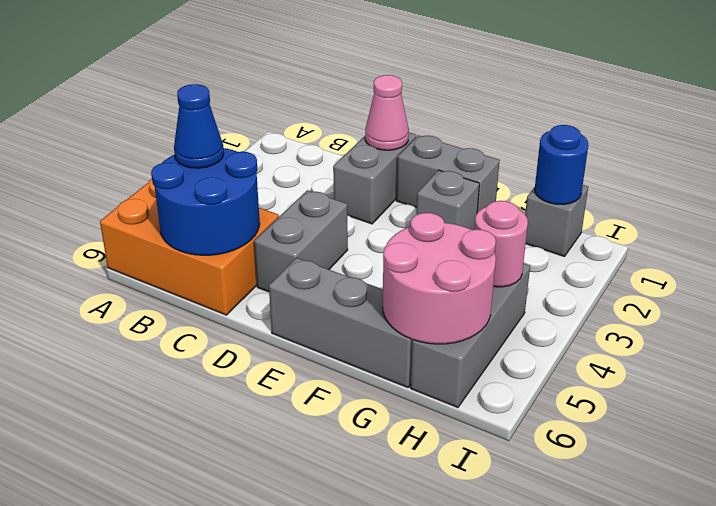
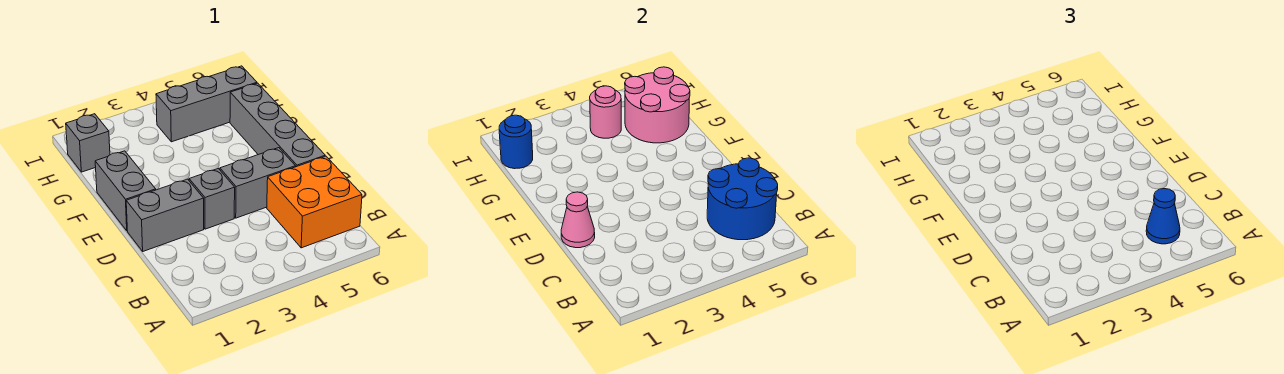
orange 2x3 brick [100,179,279,315] -> orange 2x2 brick [267,156,362,248]
grey 1x3 brick [269,258,413,387] -> grey 1x4 brick [230,83,325,167]
grey 1x1 brick [417,170,479,230] -> grey 1x1 brick moved to [189,169,235,229]

